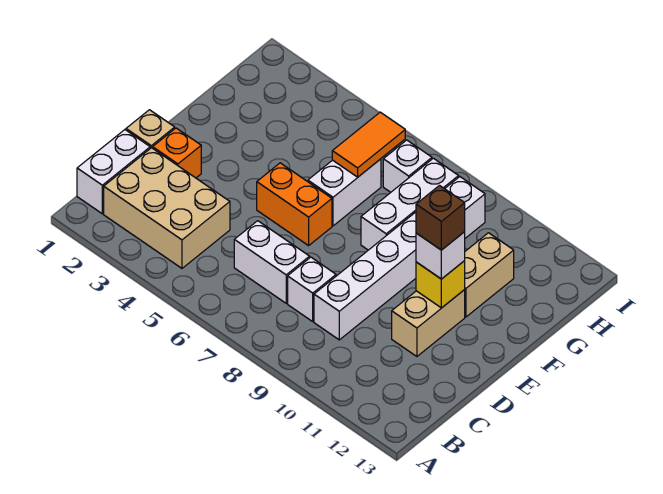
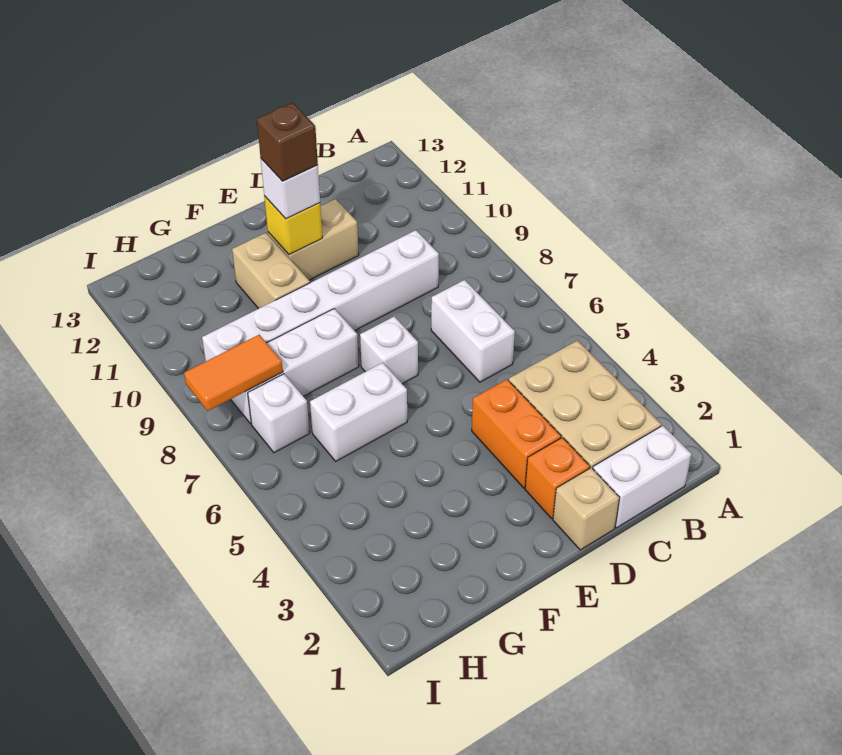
white 1x1 brick [288,257,336,321] -> white 1x1 brick moved to [360,316,418,384]
orange 1x2 brick [257,163,332,246] -> orange 1x2 brick moved to [472,379,561,488]
tan 1x2 brick [464,233,514,317] -> tan 1x2 brick turned to [232,233,310,309]
orange 1x2 tile [332,112,405,177] -> orange 1x2 tile moved to [184,335,283,411]

